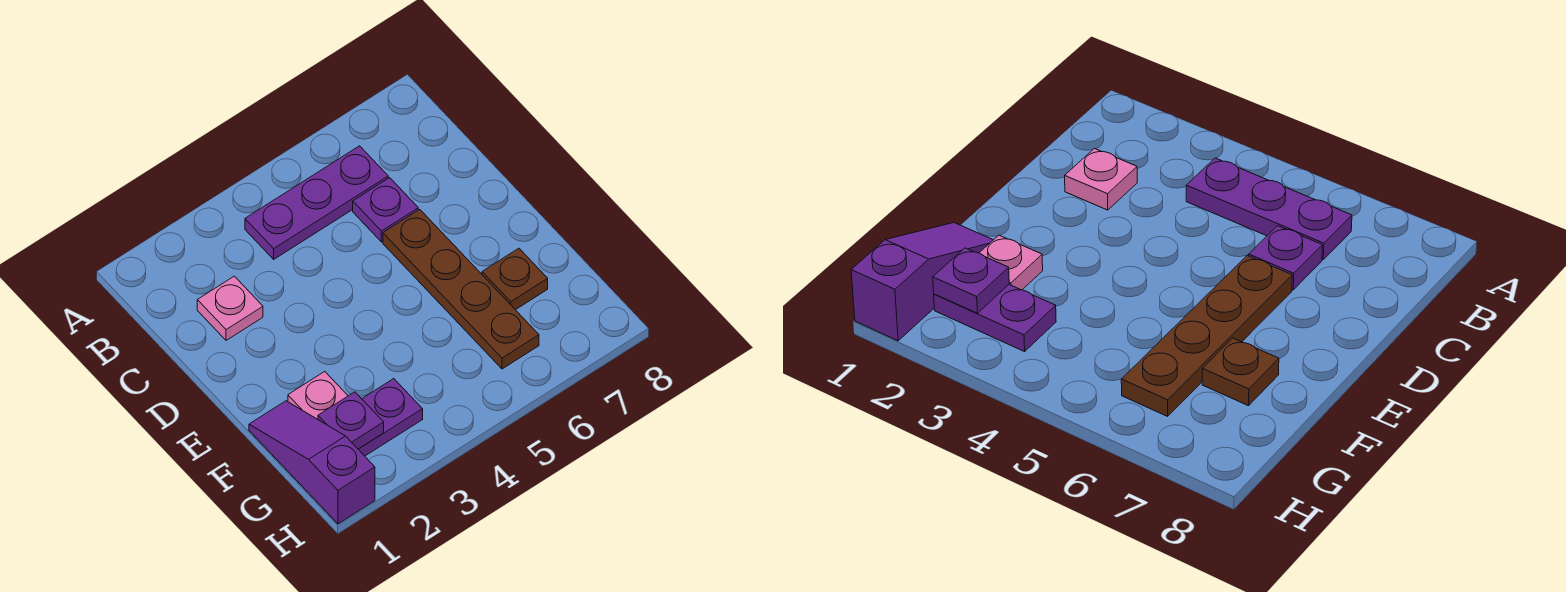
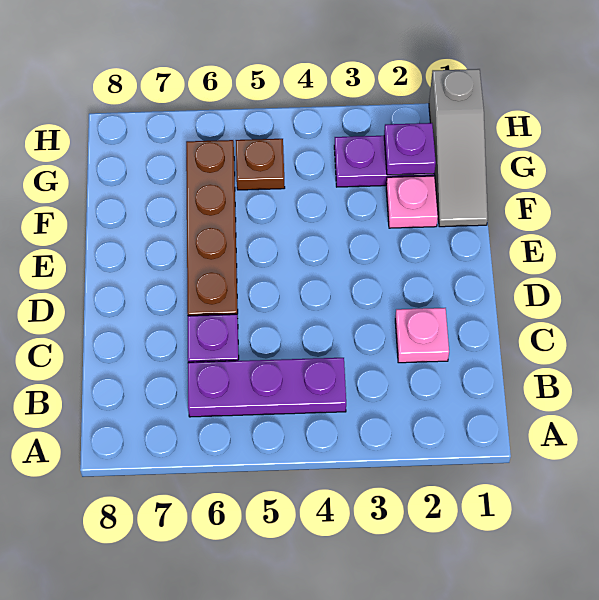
purple 1x3 slope [249,401,375,524] -> grey 1x3 slope [429,69,488,227]
brown 1x1 plate [482,248,548,310] -> brown 1x1 plate moved to [236,139,285,190]

